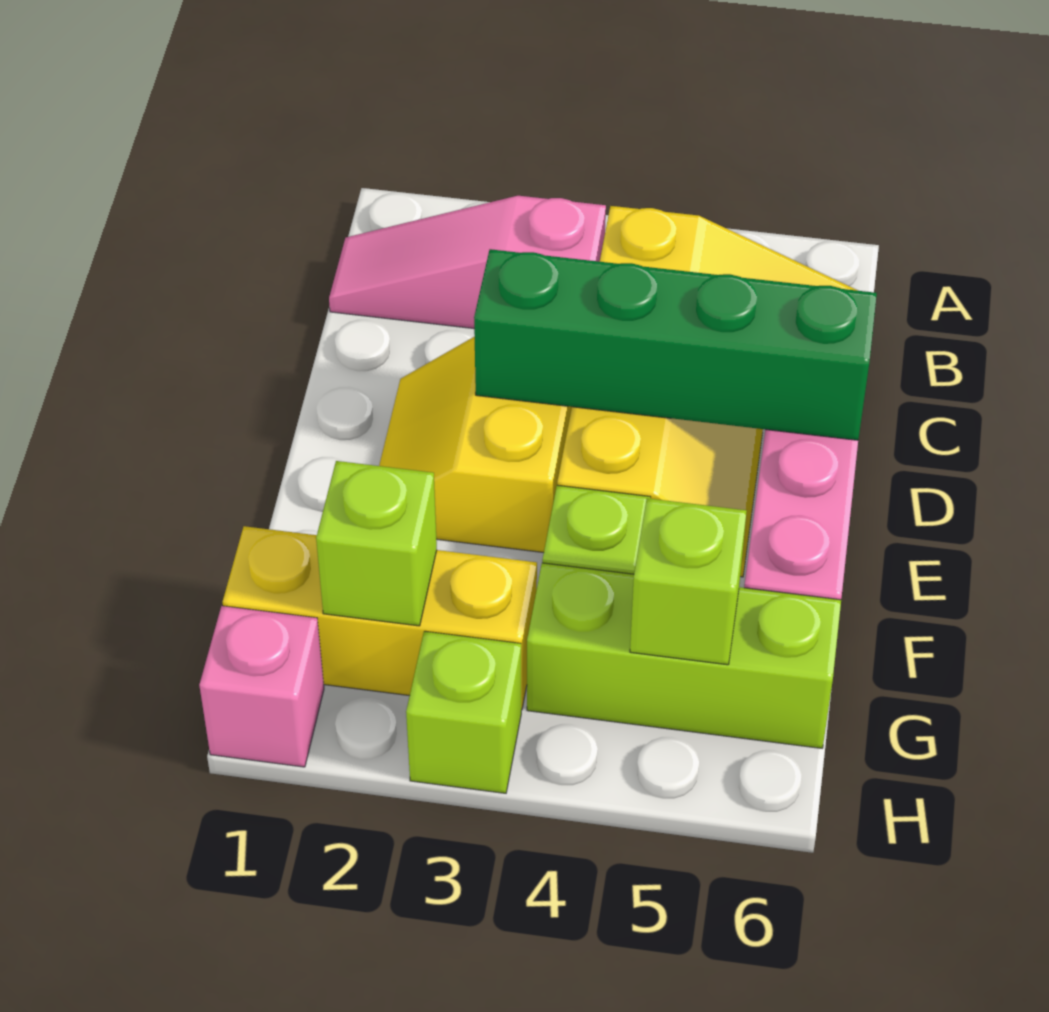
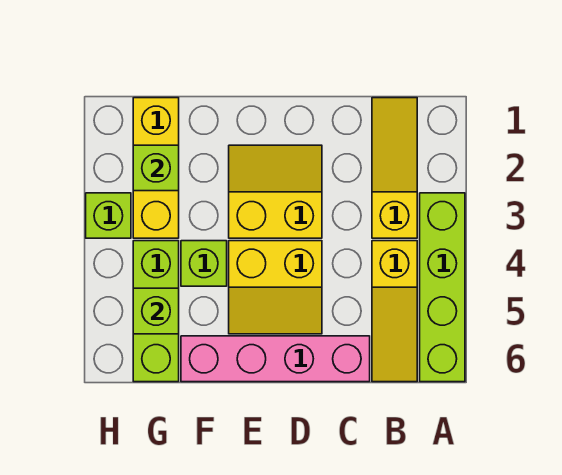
none -> lime 1x4 brick [420,193,465,382]
pink 1x3 slope [329,196,606,328] -> yellow 1x3 slope [372,98,417,238]
green 1x4 brick [474,249,877,440] -> none
pink 1x1 brick [199,606,324,767] -> none

